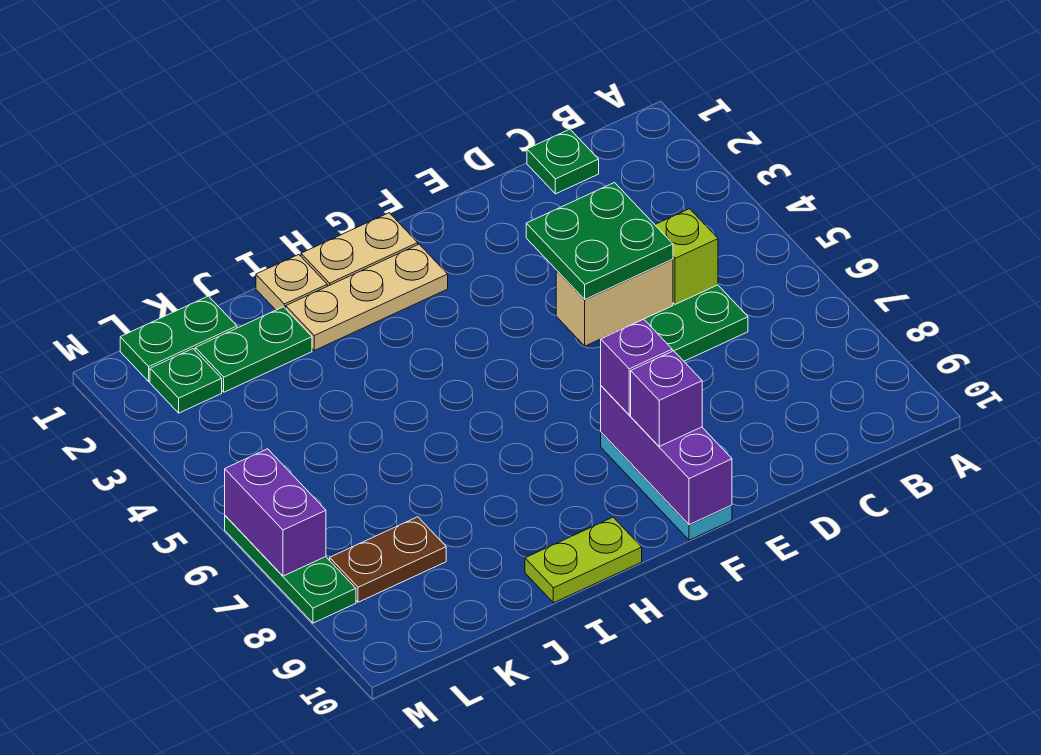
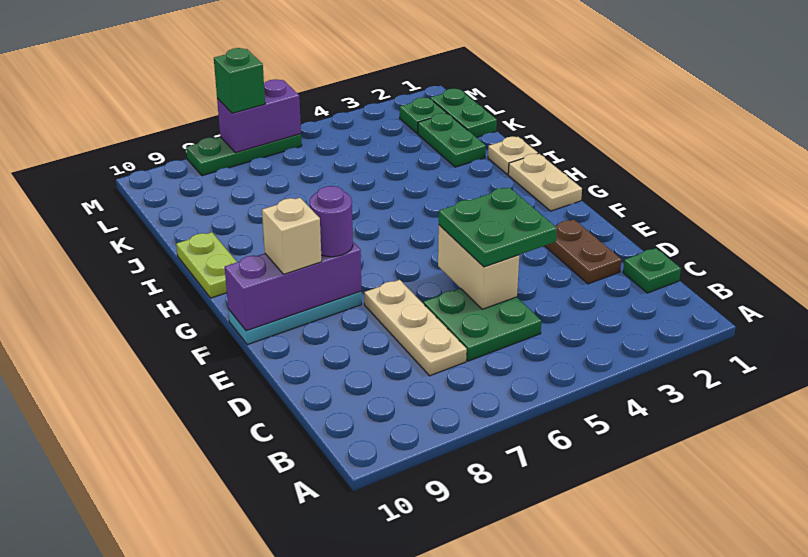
lime 1x1 brick [655,209,718,304] -> none
purple 1x1 brick [601,319,672,415] -> purple 1x1 round brick [310,186,353,257]
purple 1x1 brick [631,351,702,446] -> tan 1x1 brick [262,198,322,274]
tan 1x3 plate [286,244,448,350] -> tan 1x3 plate moved to [364,280,467,376]
brown 1x2 plate [330,517,446,602] -> brown 1x2 plate moved to [545,220,622,284]
none -> green 1x1 brick [214,48,265,113]

